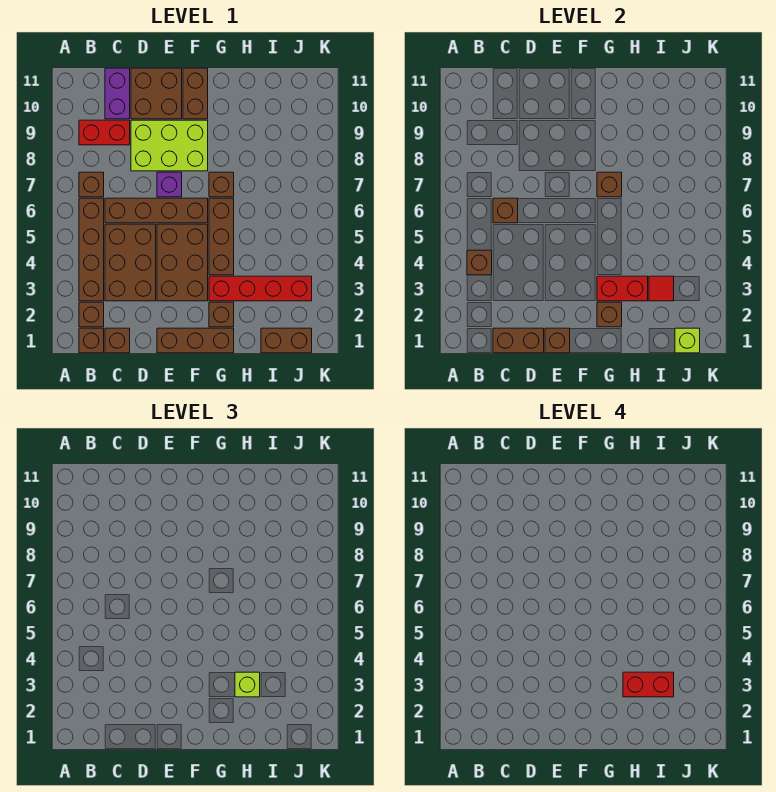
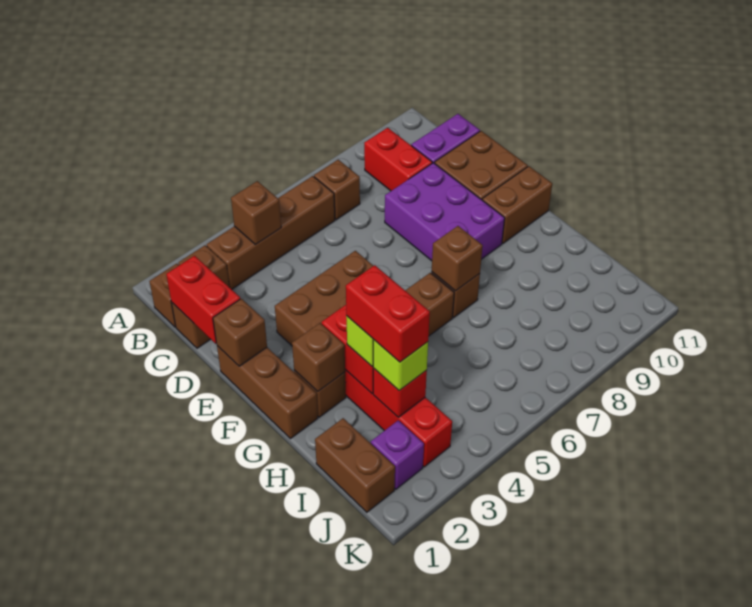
brown 1x2 brick [493,328,544,353] -> red 1x2 brick [166,256,240,344]
brown 2x3 brick [105,224,156,301] -> none
brown 1x4 brick [105,198,208,223] -> none
brown 1x1 brick [493,198,518,223] -> none
lime 2x3 brick [131,120,208,171] -> purple 2x3 brick [385,163,505,261]
purple 1x1 brick [157,172,182,197] -> purple 1x1 brick moved to [371,420,424,489]
red 1x1 tile [649,276,674,301] -> red 1x1 brick [373,368,427,417]
lime 1x1 brick [675,328,700,353] -> lime 1x1 brick moved to [373,340,428,391]

